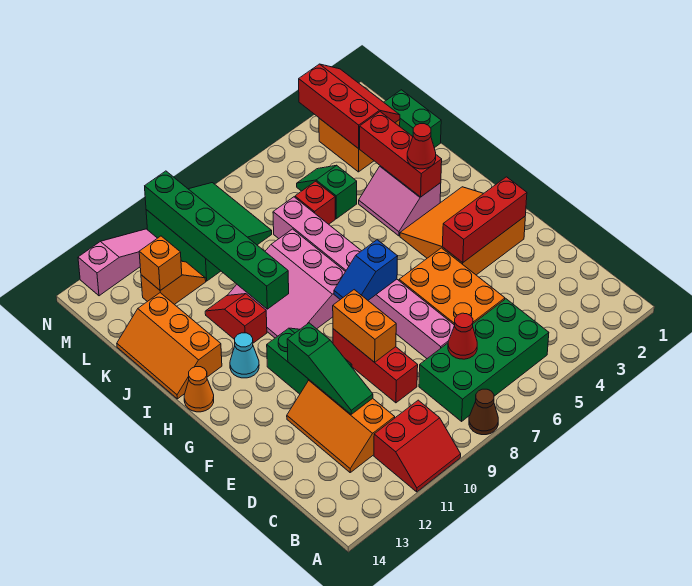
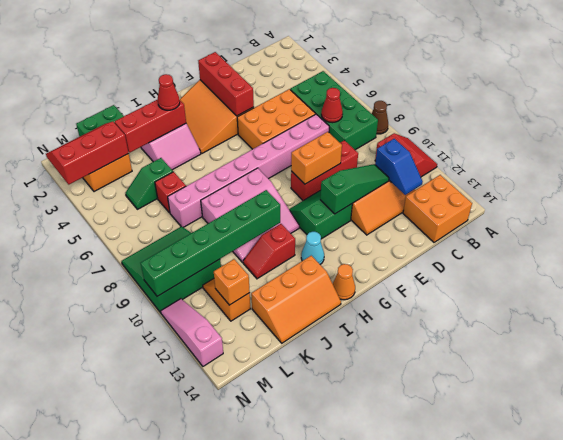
none -> orange 2x2 brick [403,175,472,242]
blue 1x2 slope [334,240,398,300] -> blue 1x2 slope moved to [375,139,423,195]

